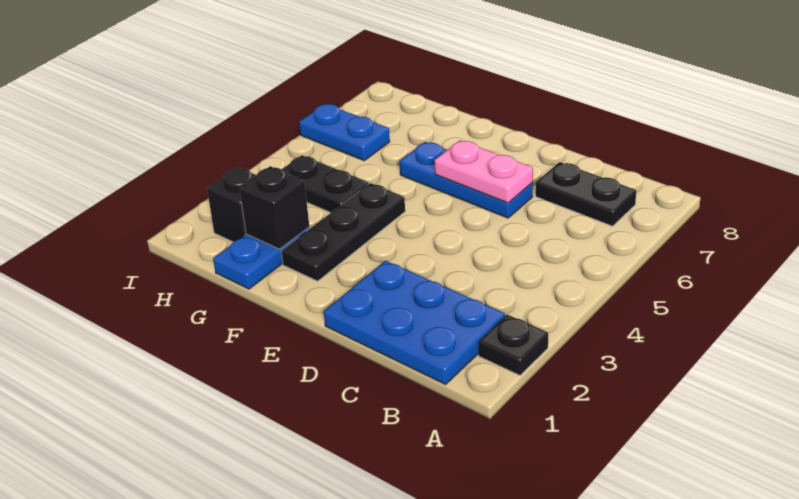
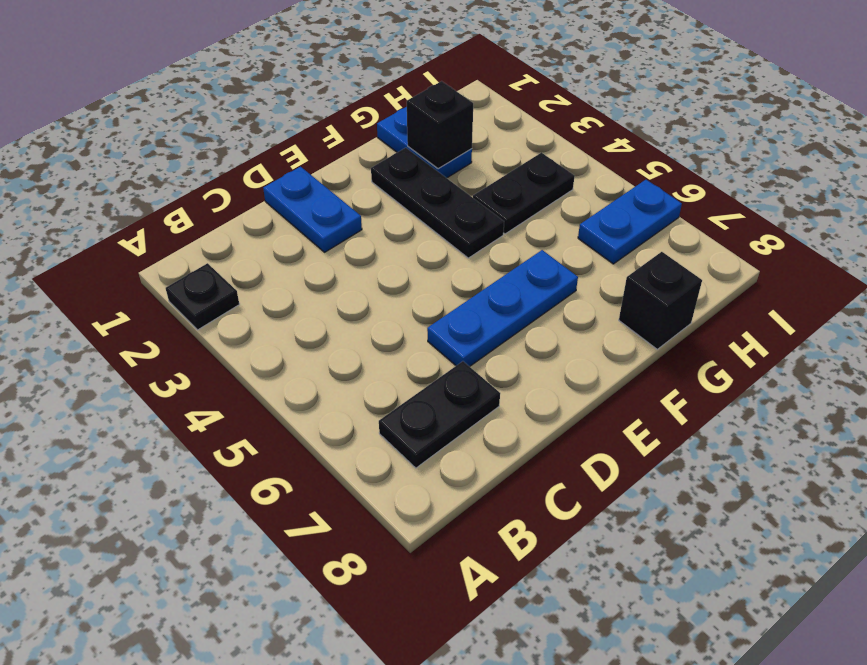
blue 2x3 plate [324,261,505,385] -> blue 1x2 plate [263,167,362,252]
pink 1x2 plate [435,140,533,203] -> none
black 1x1 brick [207,167,257,242] -> black 1x1 brick moved to [619,252,702,349]

